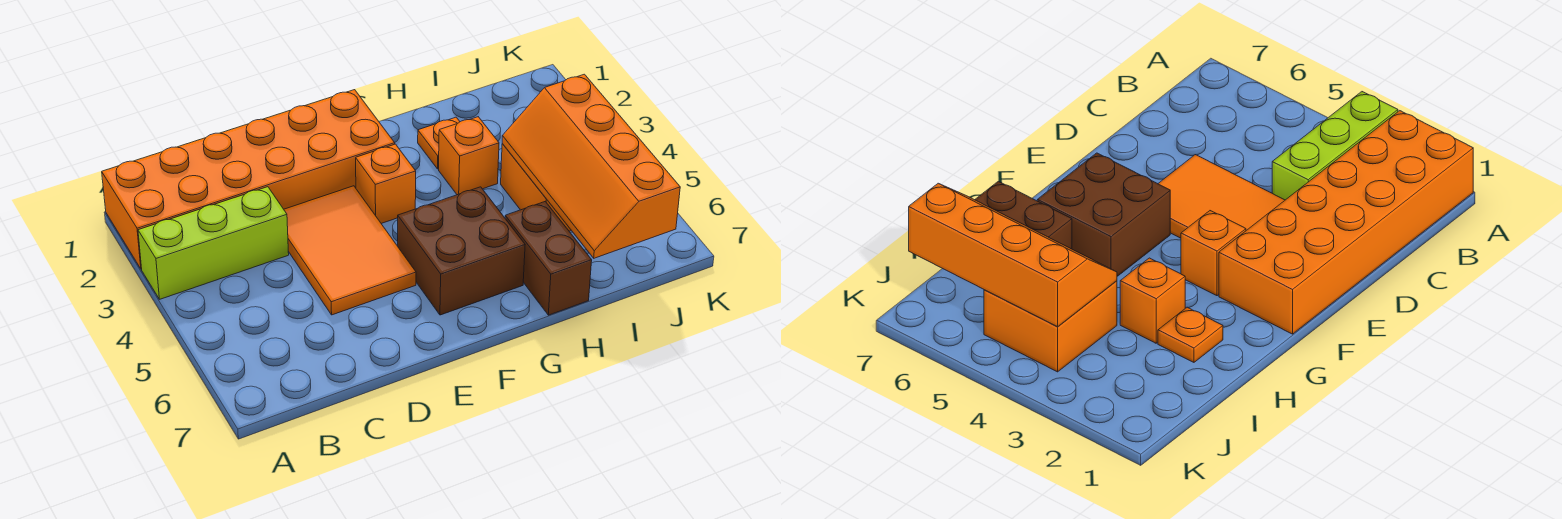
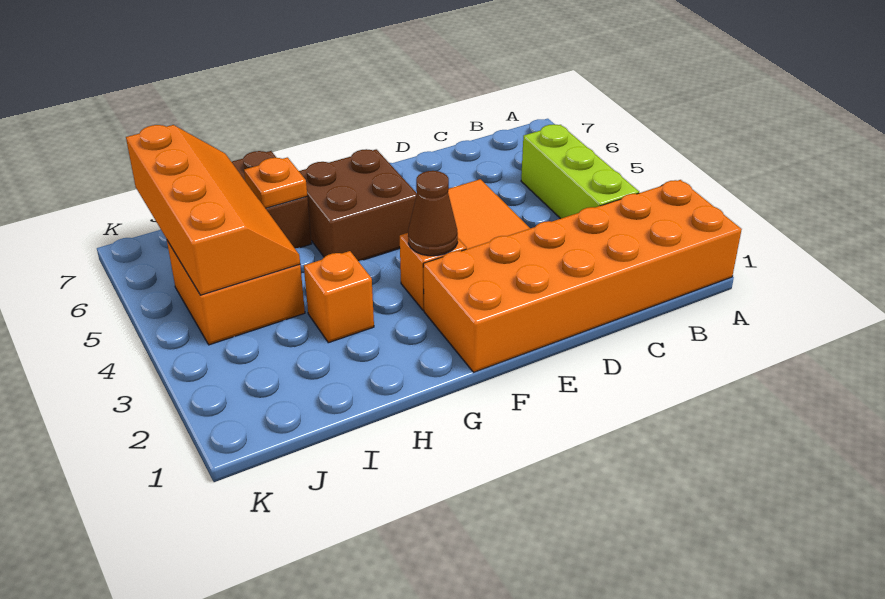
lime 1x3 brick [138,187,289,299] -> lime 1x3 brick turned to [521,124,639,219]
none -> brown 1x1 cone [408,171,458,256]
orange 1x1 plate [418,117,460,169] -> orange 1x1 plate moved to [244,157,307,208]

